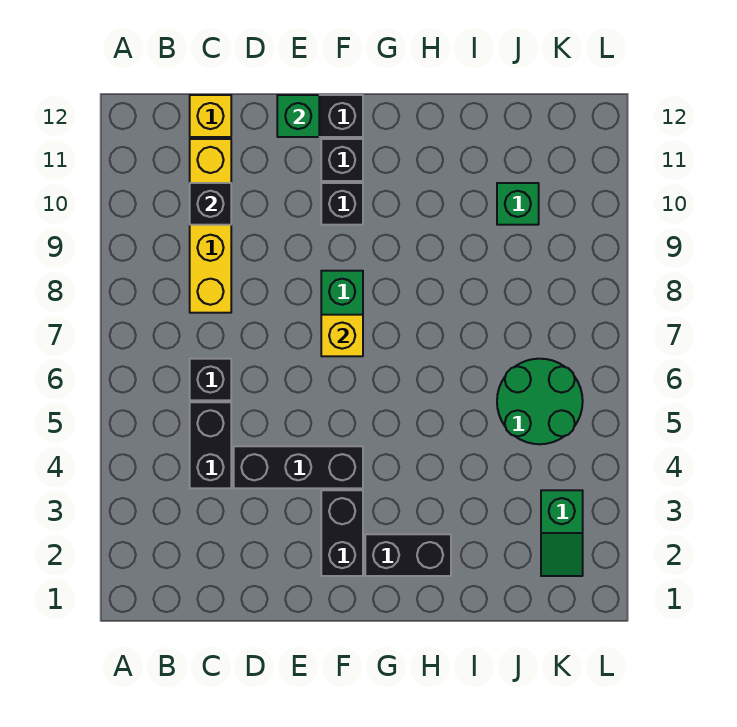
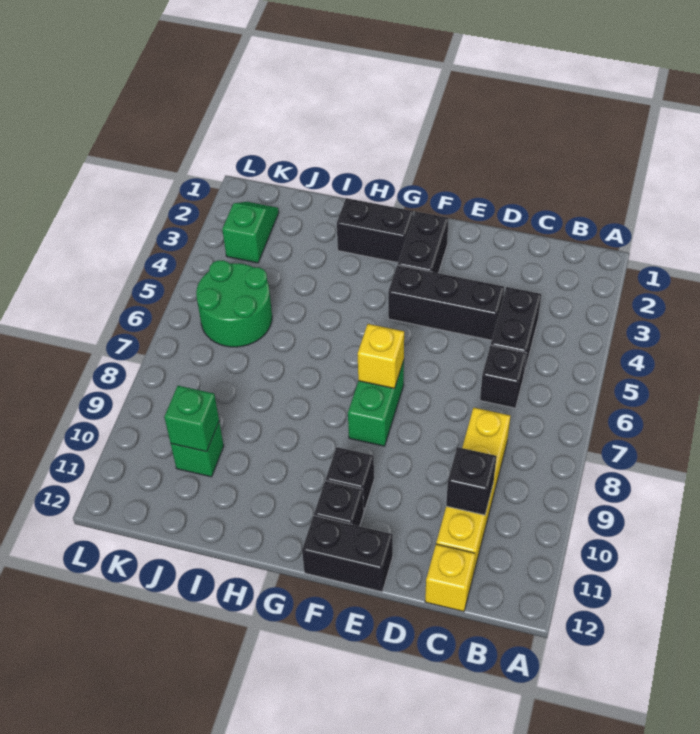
green 1x1 brick [277,95,319,137] -> green 1x1 brick moved to [164,386,219,452]

